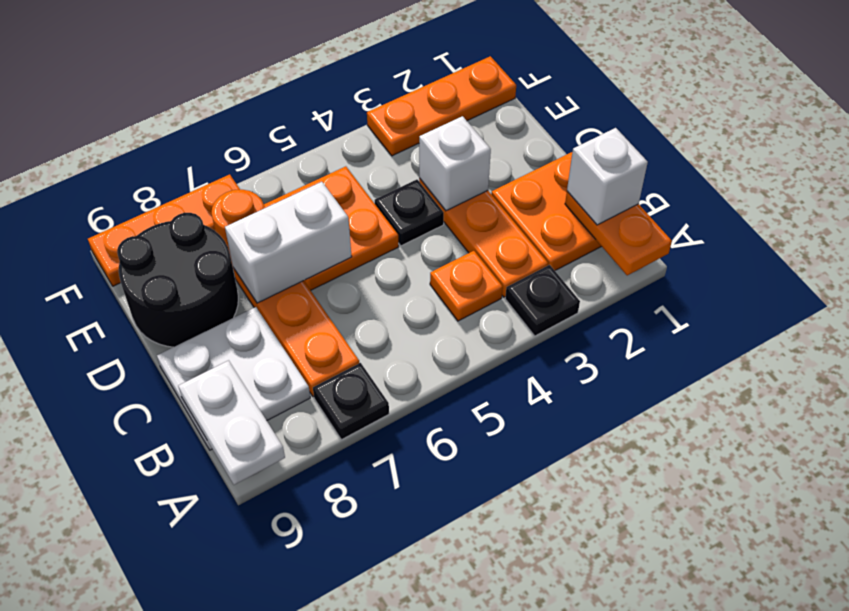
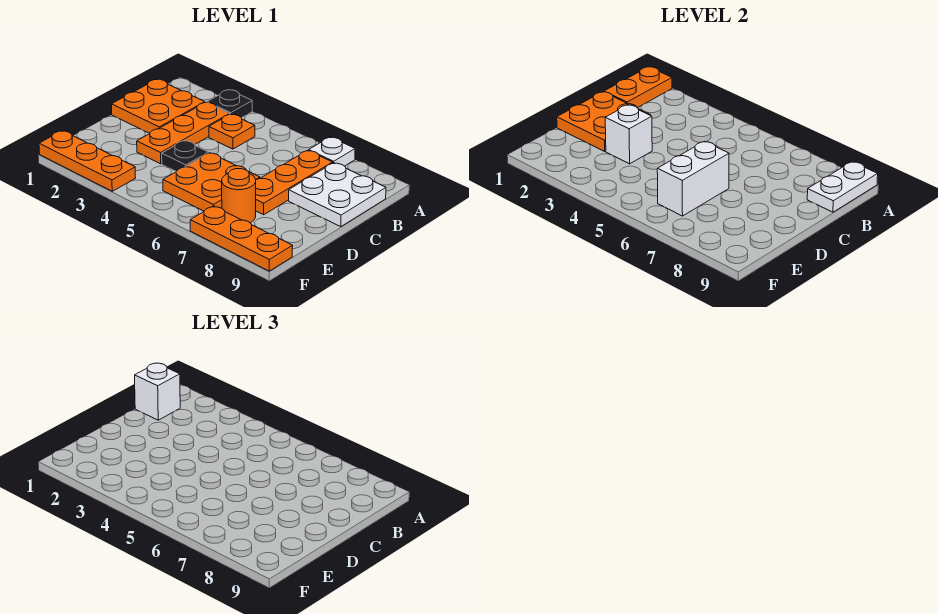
black 1x1 plate [313,363,389,440] -> white 1x1 plate [309,137,355,166]
none -> orange 2x2 plate [557,92,650,151]
white 1x2 brick [225,182,352,303] -> white 1x2 brick turned to [657,141,729,216]
black 2x2 round brick [117,213,238,347] -> none

